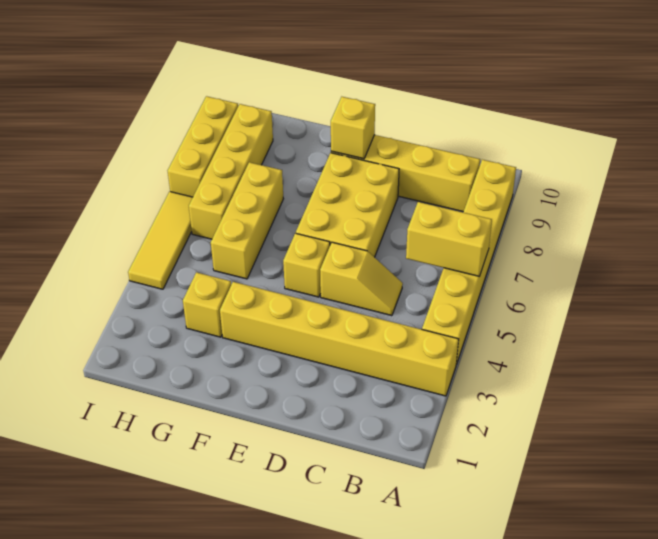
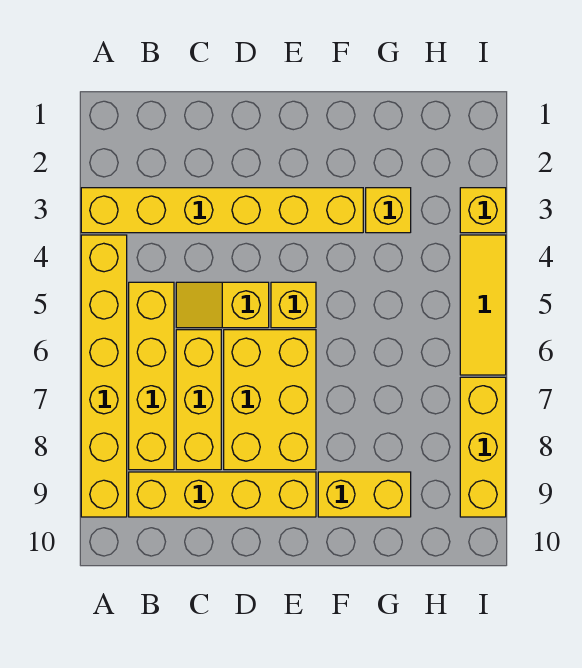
yellow 1x2 brick [406,202,492,277] -> yellow 1x2 brick moved to [318,472,411,517]
yellow 1x1 brick [331,97,375,159] -> yellow 1x1 brick moved to [460,188,506,233]
yellow 1x3 brick [211,162,283,279] -> yellow 1x3 brick moved to [176,330,221,470]
yellow 1x4 brick [189,104,273,239] -> yellow 1x4 brick moved to [129,282,174,470]

